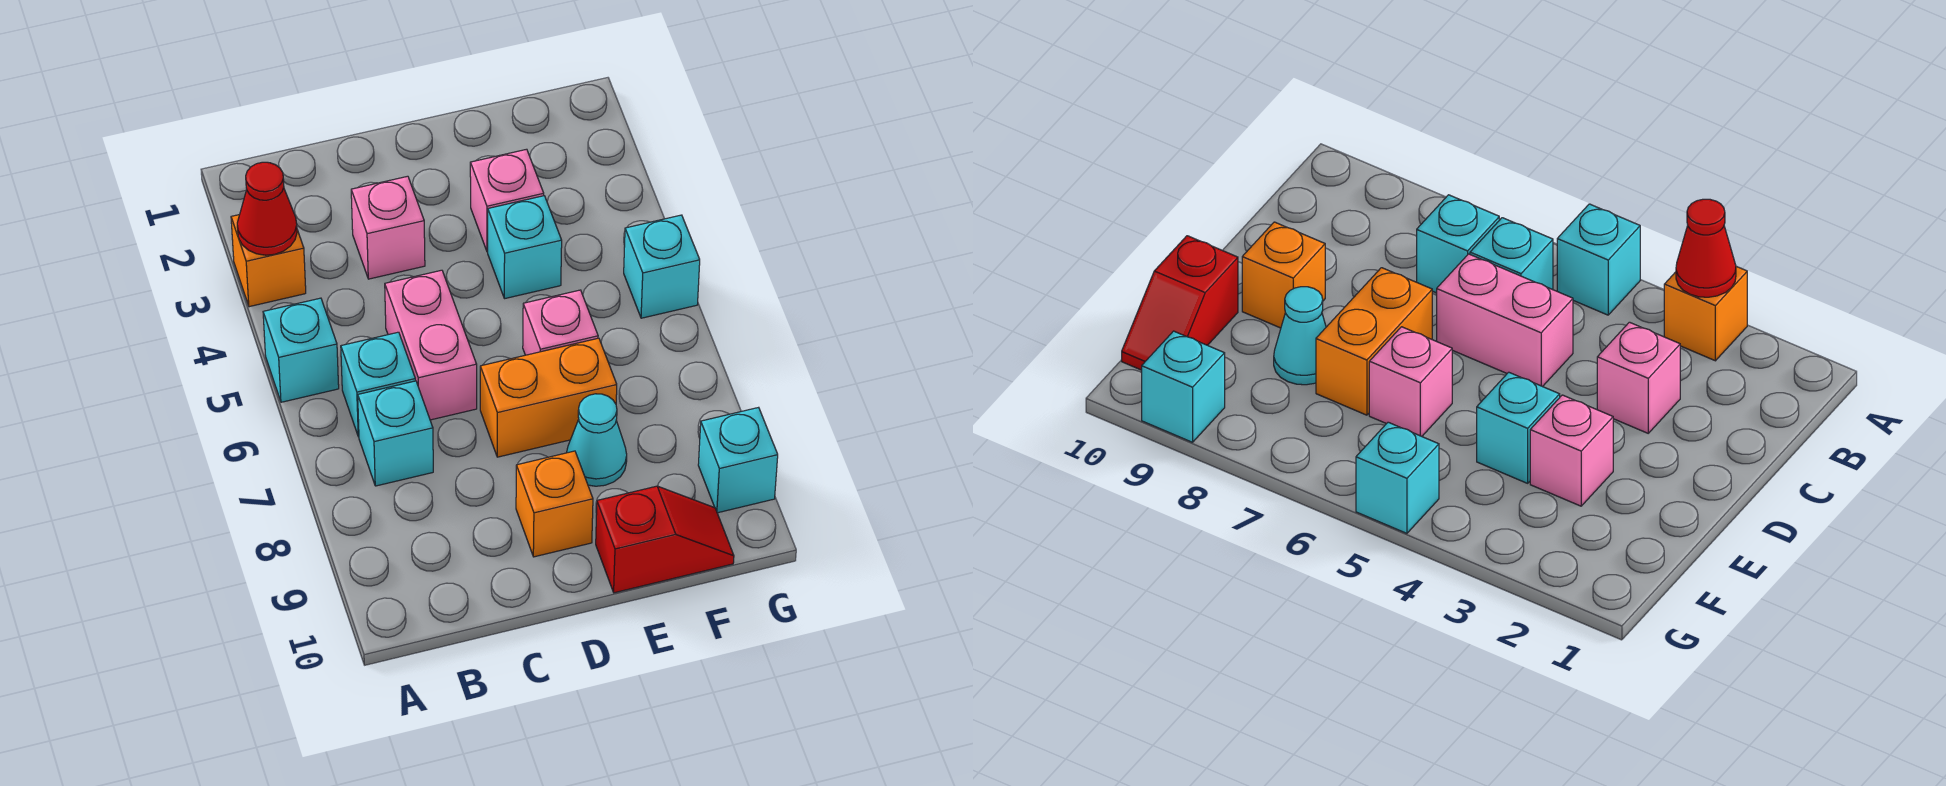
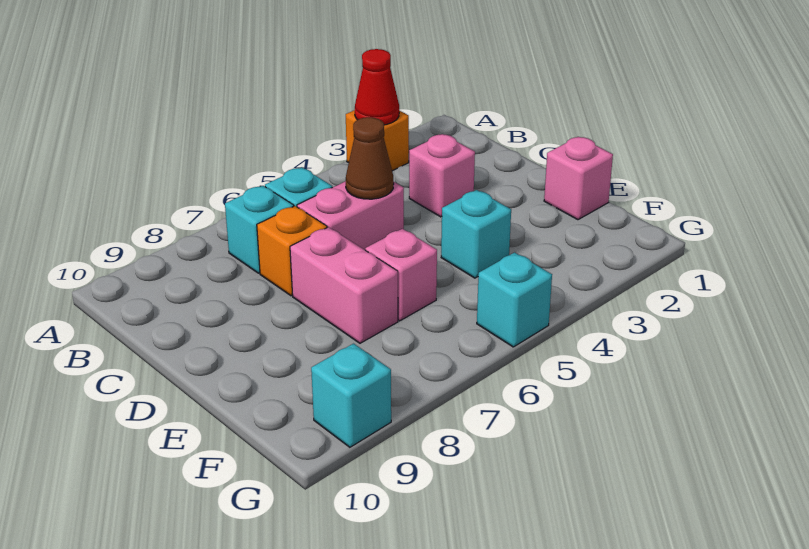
cyan 1x1 brick [263,298,339,402] -> none
none -> brown 1x1 cone [346,117,394,199]
orange 1x2 brick [480,338,617,457] -> pink 1x2 brick [290,227,398,343]
orange 1x1 brick [516,451,593,557] -> orange 1x1 brick moved to [257,206,327,296]
pink 1x1 brick [470,149,544,252] -> pink 1x1 brick moved to [544,137,613,220]
cyan 1x1 cone [567,394,627,486] -> none
red 1x2 slope [596,486,734,593] -> none

